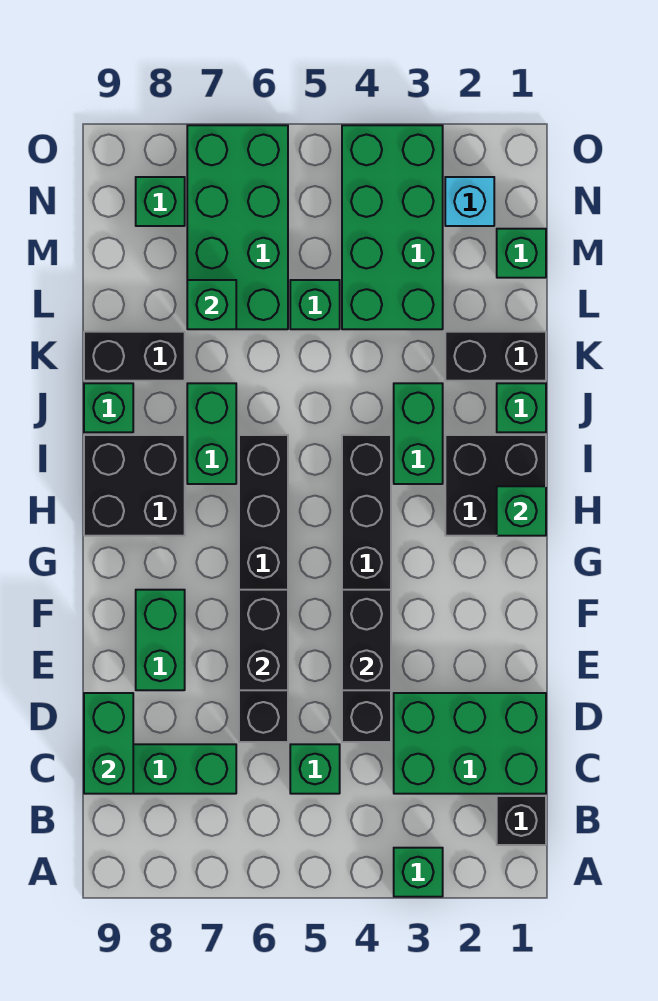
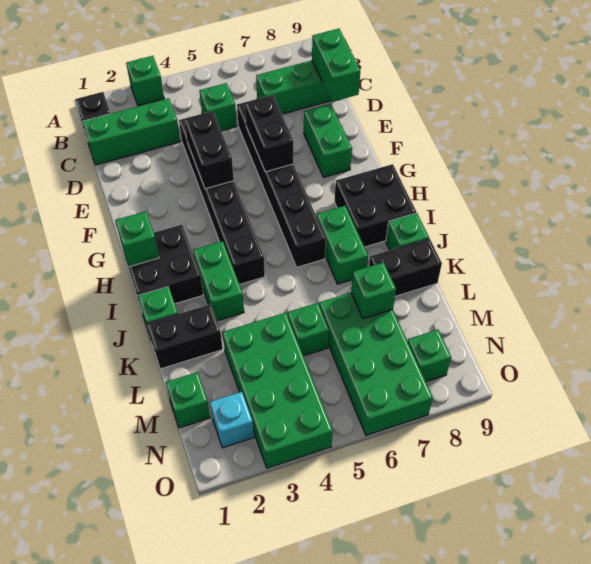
green 2x3 brick [394,693,546,794] -> green 1x3 brick [83,98,180,165]

